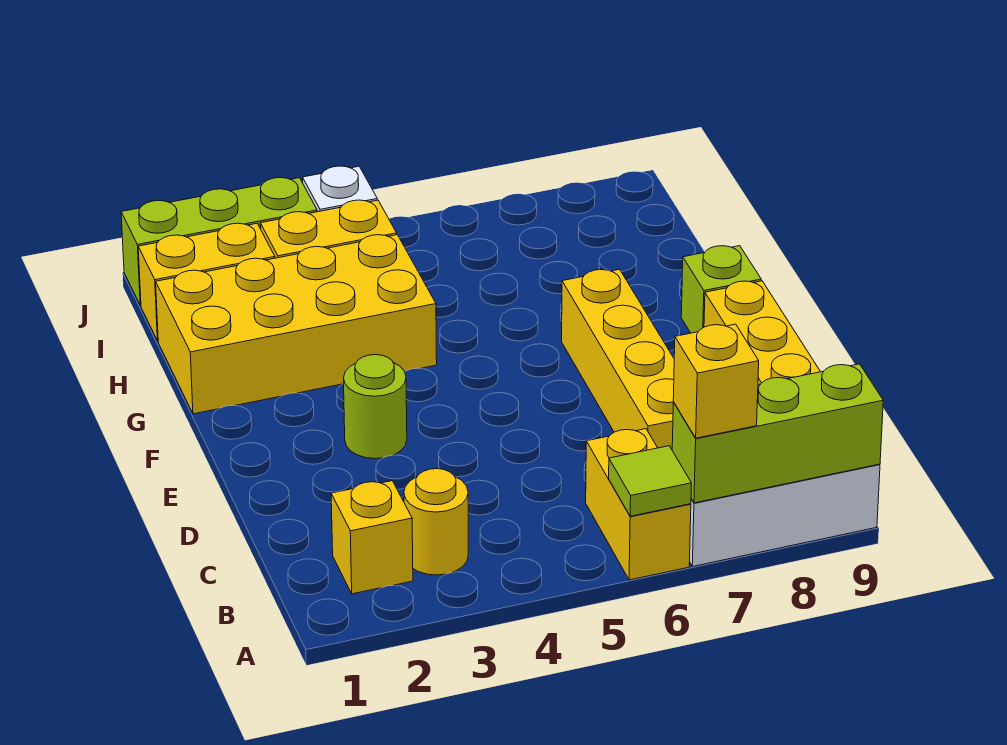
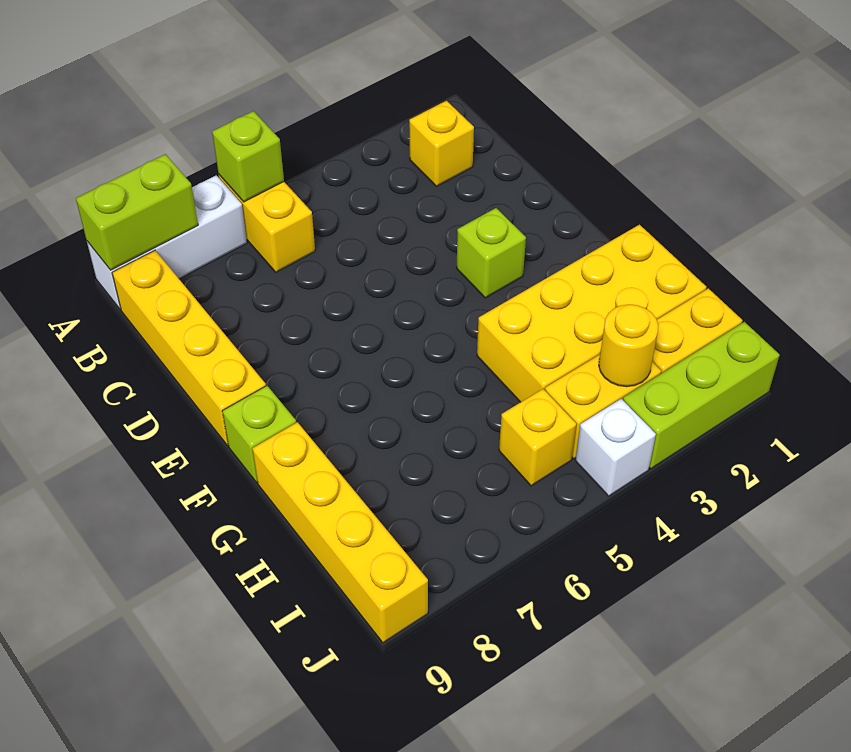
lime 1x1 tile [609,446,691,516] -> lime 1x1 brick [212,111,284,202]
lime 1x3 brick [672,364,883,503] -> lime 1x2 brick [76,154,198,270]
yellow 1x1 brick [673,324,759,438] -> yellow 1x1 brick moved to [499,389,576,486]
yellow 1x1 round brick [404,469,468,575] -> yellow 1x1 round brick moved to [599,304,658,387]
yellow 1x4 brick [562,269,674,449] -> yellow 1x4 brick moved to [252,422,428,643]
lime 1x1 round brick [344,355,407,459] -> lime 1x1 brick [457,208,526,298]

